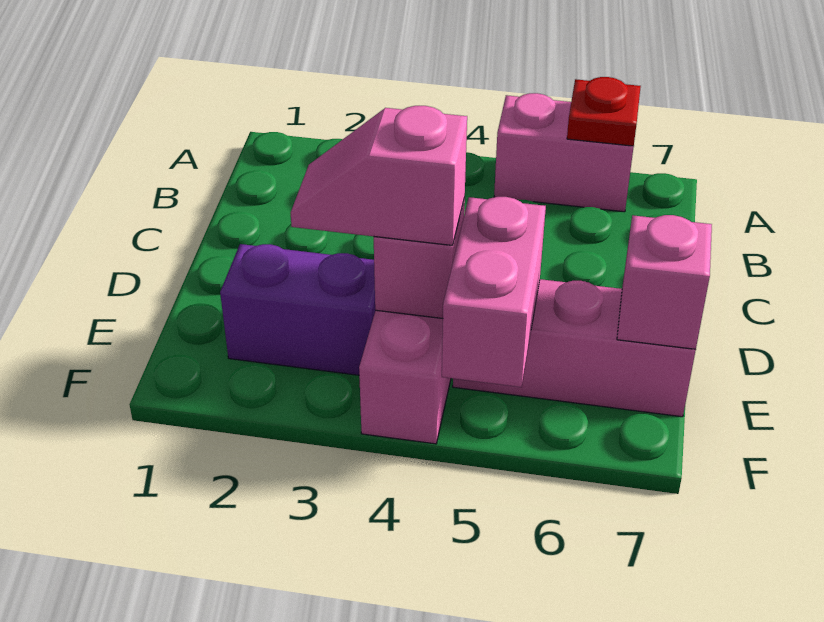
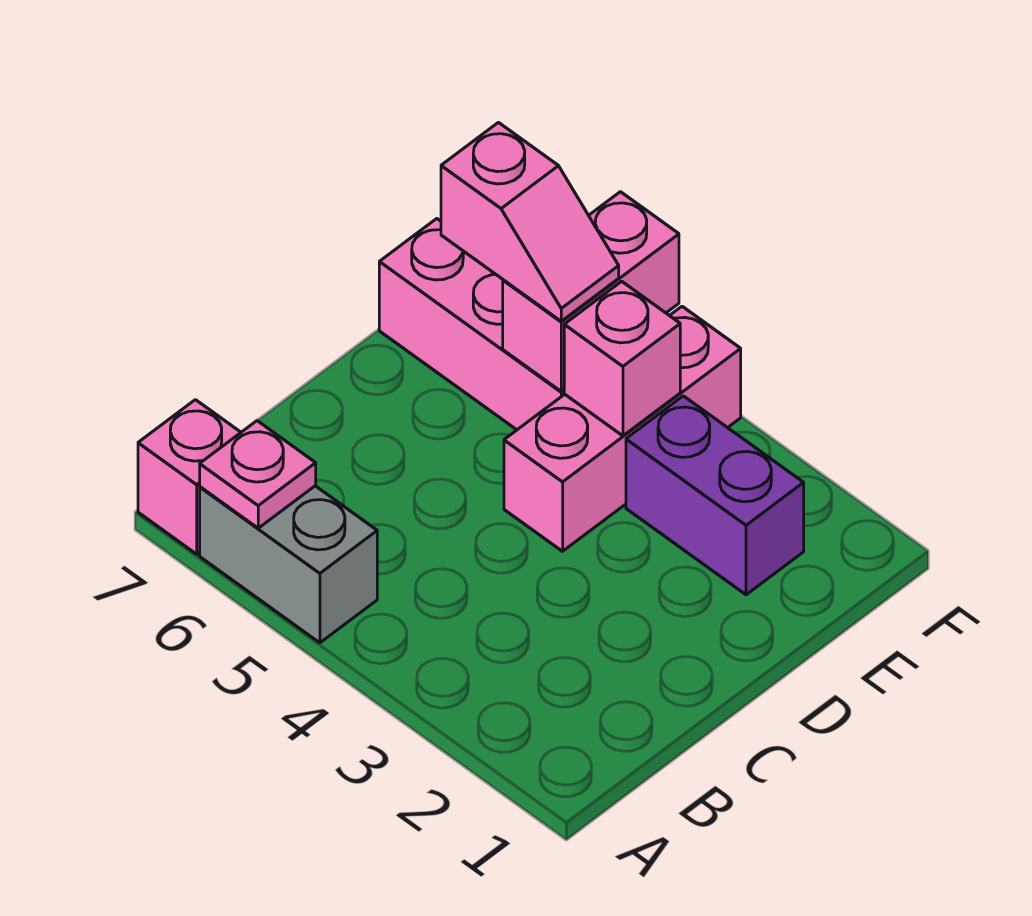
pink 1x2 brick [494,93,634,212] -> grey 1x2 brick [200,486,377,643]
red 1x1 plate [567,77,641,146] -> pink 1x1 plate [200,421,316,528]
pink 1x2 slope [291,106,467,245] -> pink 1x2 slope moved to [441,123,619,321]
pink 1x1 brick [617,215,712,349] -> pink 1x1 brick moved to [138,400,241,554]

